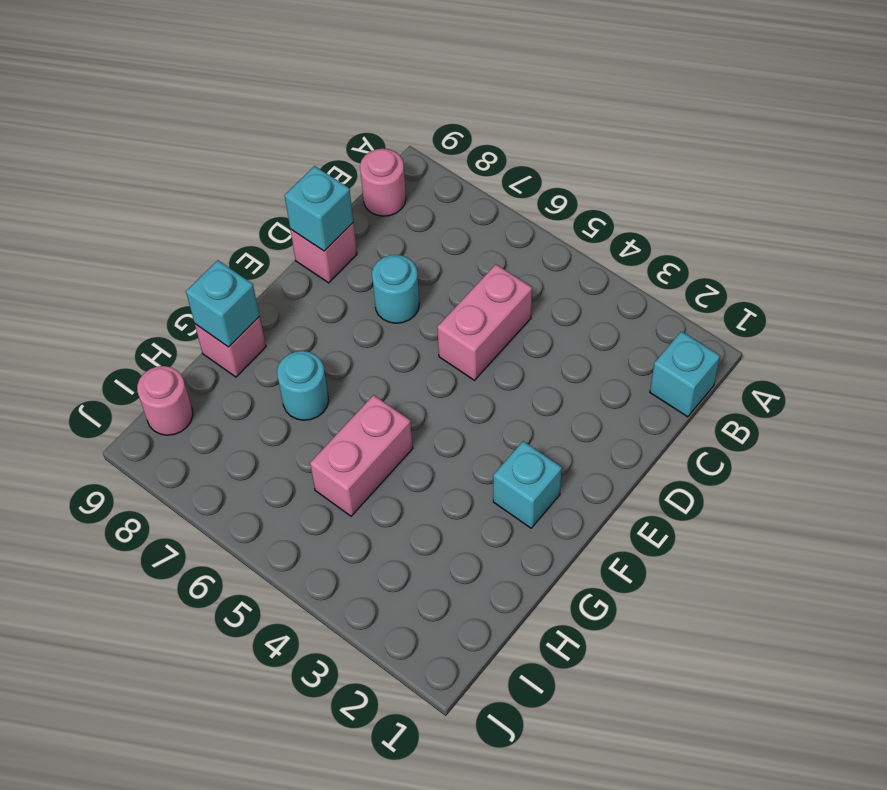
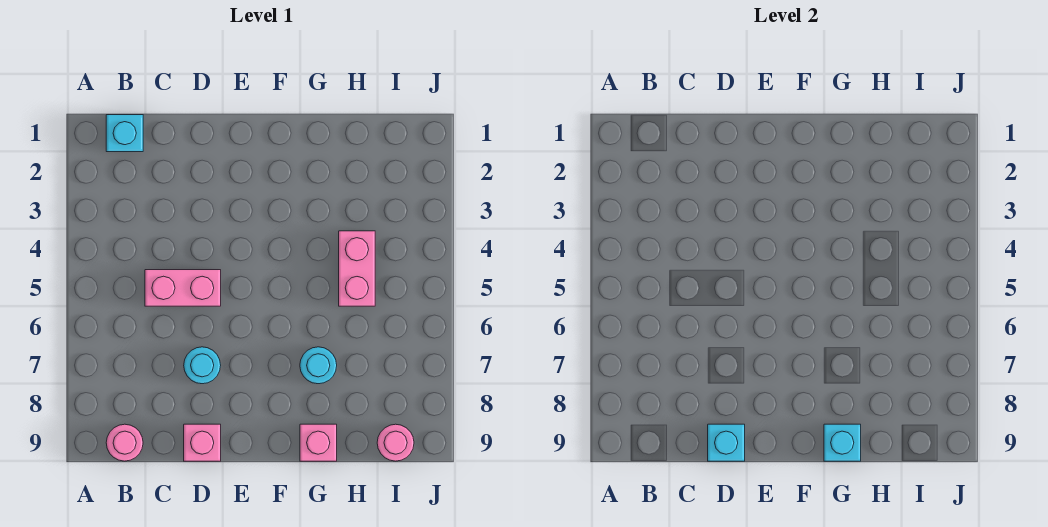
cyan 1x1 brick [493,441,562,528] -> none
pink 1x2 brick [310,395,413,516] -> pink 1x2 brick turned to [339,231,375,306]

